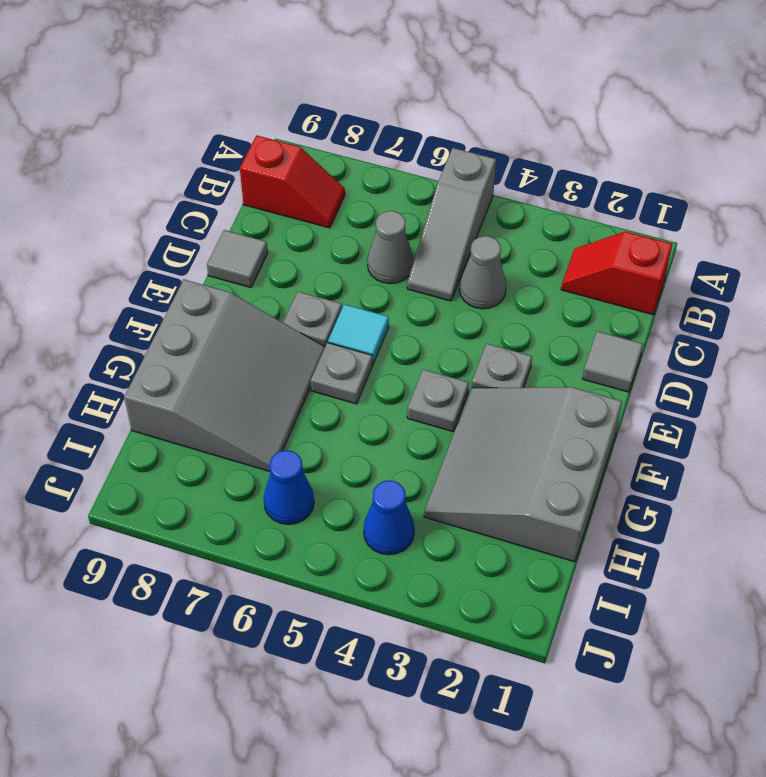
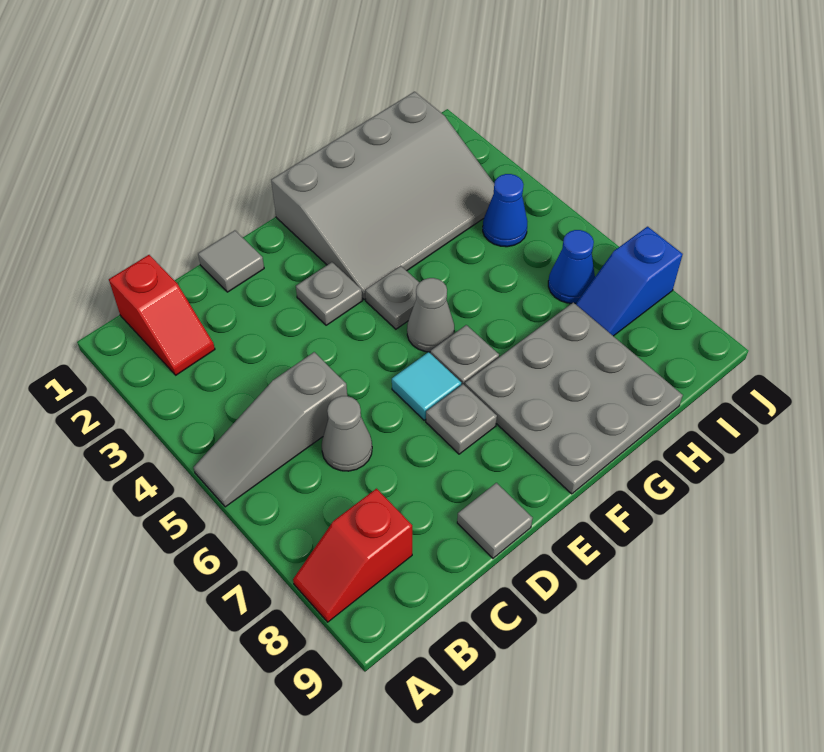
grey 1x3 slope [407,148,496,301] -> grey 1x3 slope turned to [194,352,347,507]
red 1x2 slope [240,135,345,228] -> red 1x2 slope turned to [293,489,412,622]
grey 1x1 cone [460,236,506,309] -> grey 1x1 cone moved to [407,278,454,352]
grey 3x3 slope [424,387,622,562] -> grey 3x4 slope [271,92,494,300]
grey 3x3 slope [124,280,325,471] -> grey 3x3 plate [465,303,683,494]
none -> blue 1x2 slope [576,227,683,336]

